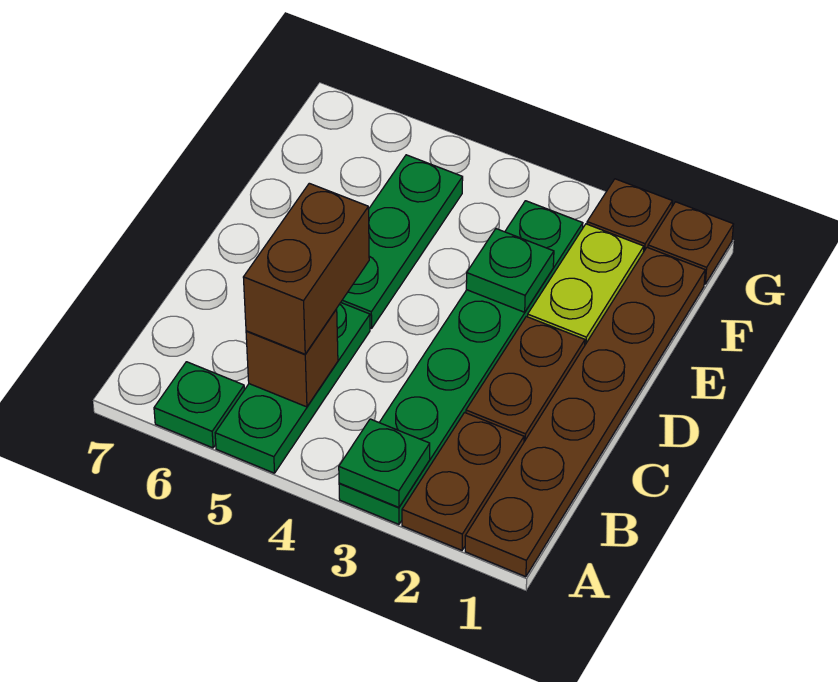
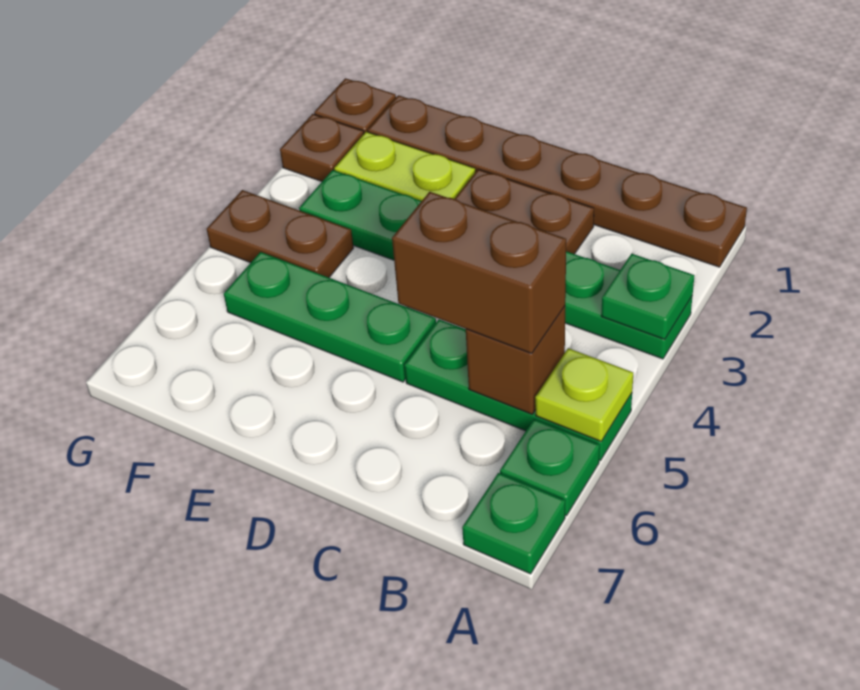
brown 1x2 plate [402,413,524,550] -> brown 1x2 plate moved to [207,190,353,278]
none -> lime 1x1 plate [535,348,633,441]
green 1x1 plate [466,229,554,312] -> green 1x1 plate moved to [462,473,565,574]

